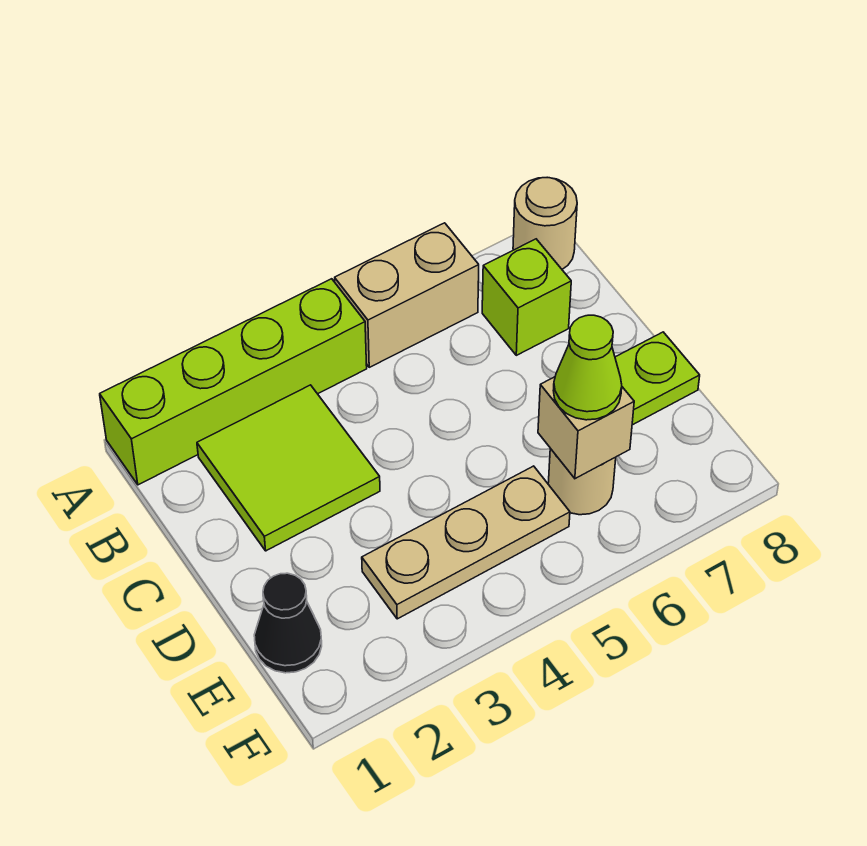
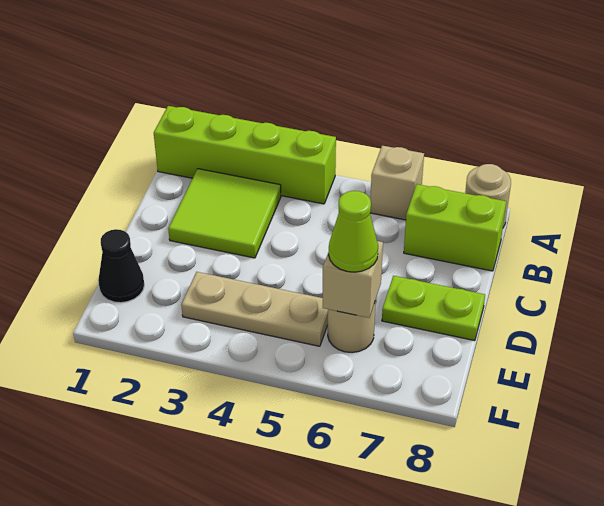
tan 1x2 brick [335,223,479,367] -> tan 1x1 brick [370,146,424,220]
lime 1x1 brick [482,239,571,355] -> lime 1x2 brick [404,184,506,271]

